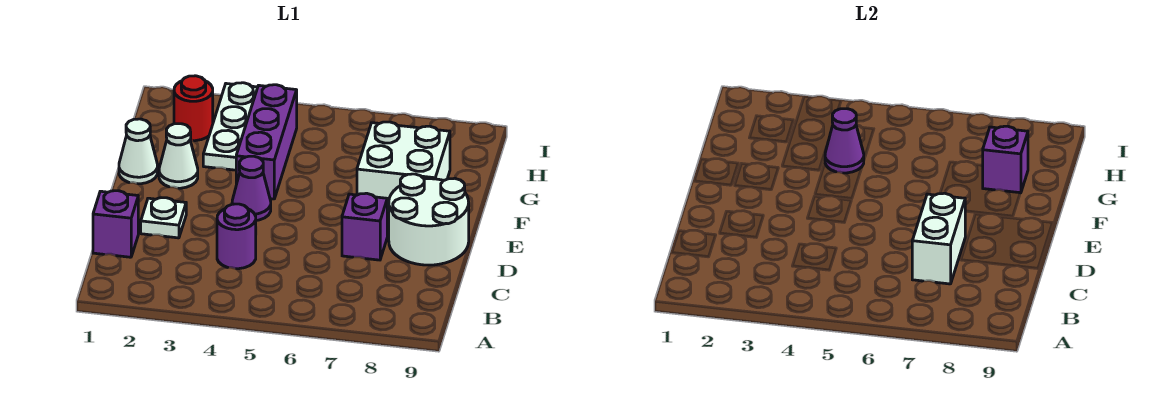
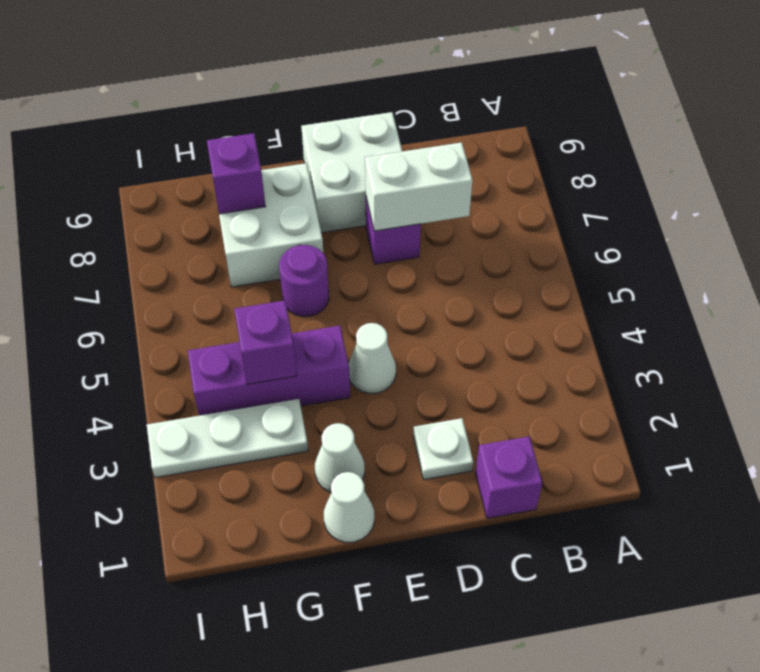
purple 1x1 round brick [217,204,256,269] -> purple 1x1 round brick moved to [279,245,329,317]
white 2x2 round brick [389,174,469,265] -> white 2x2 brick [301,112,402,233]
purple 1x1 cone [232,156,271,221] -> white 1x1 cone [348,323,396,394]
purple 1x1 cone [825,109,864,173] -> purple 1x1 brick [234,300,297,384]
red 1x1 round brick [174,76,213,141] -> none

